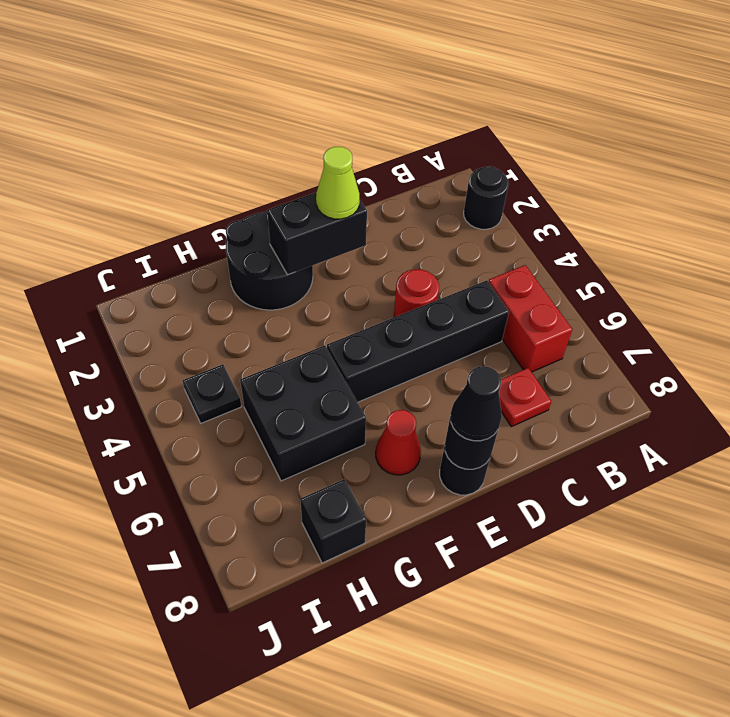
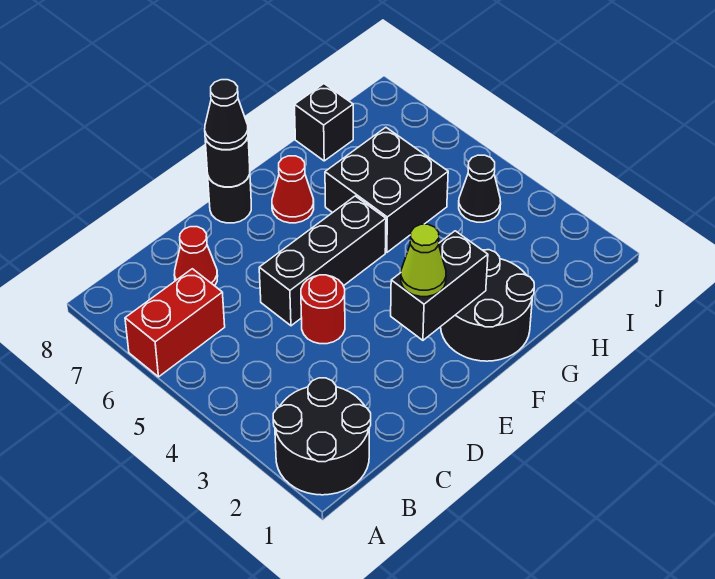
black 1x1 round brick [464,166,509,229] -> black 2x2 round brick [273,378,371,495]
red 1x2 brick [489,265,572,372] -> red 1x2 brick turned to [125,269,225,377]
black 1x4 brick [327,280,509,402] -> black 1x3 brick [259,196,386,326]
red 1x1 plate [499,368,551,427] -> red 1x1 cone [174,227,218,286]
black 1x1 plate [182,364,242,423] -> black 1x1 cone [459,155,501,222]

